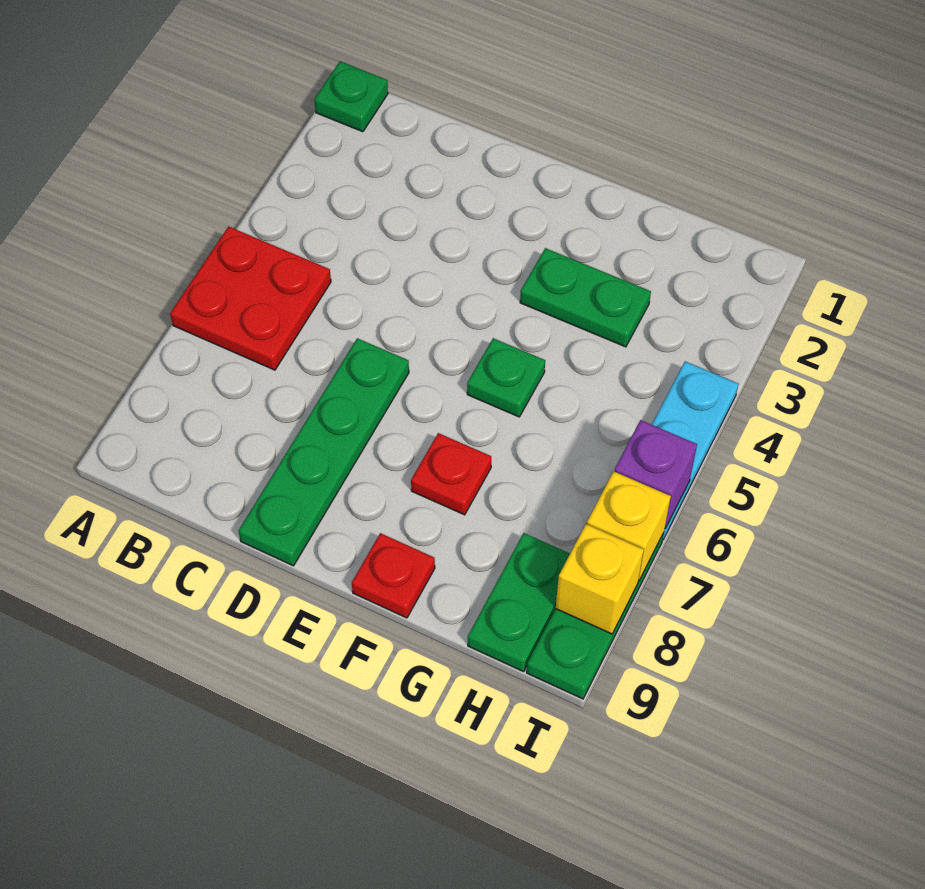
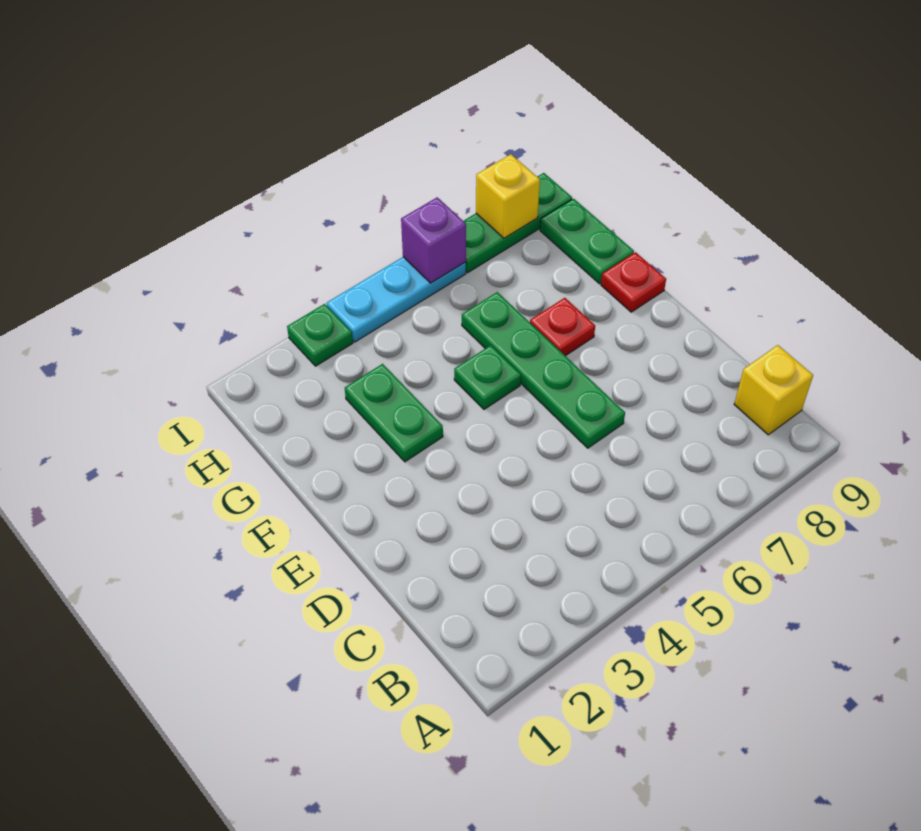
green 1x1 plate [314,61,388,132] -> green 1x1 plate moved to [287,304,353,366]
red 2x2 plate [170,227,331,370] -> none
green 1x4 plate [238,338,409,566] -> green 1x4 plate turned to [462,292,625,448]
green 1x2 plate [468,533,570,672] -> green 1x2 plate turned to [540,199,634,284]
yellow 1x1 brick [587,471,671,580] -> yellow 1x1 brick moved to [734,345,813,435]

